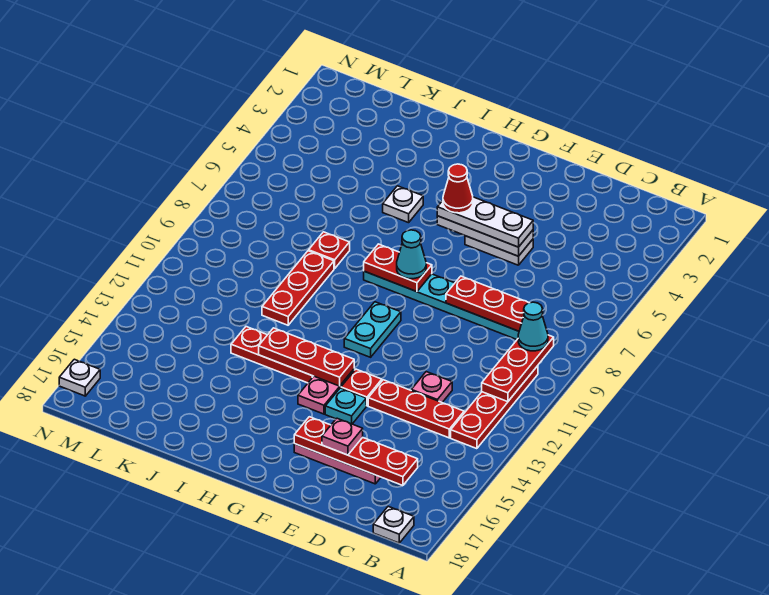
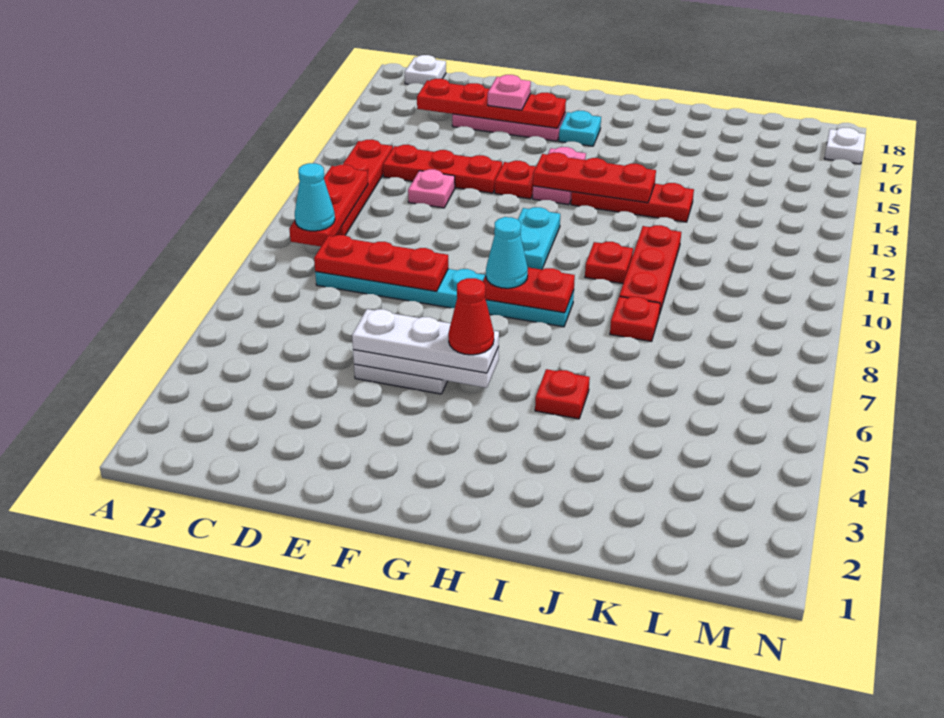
cyan 1x1 plate [325,388,366,424] -> cyan 1x1 plate moved to [559,111,601,146]
white 1x1 plate [383,186,423,223] -> red 1x1 plate [535,369,590,419]
none -> red 1x1 plate [585,242,633,284]

